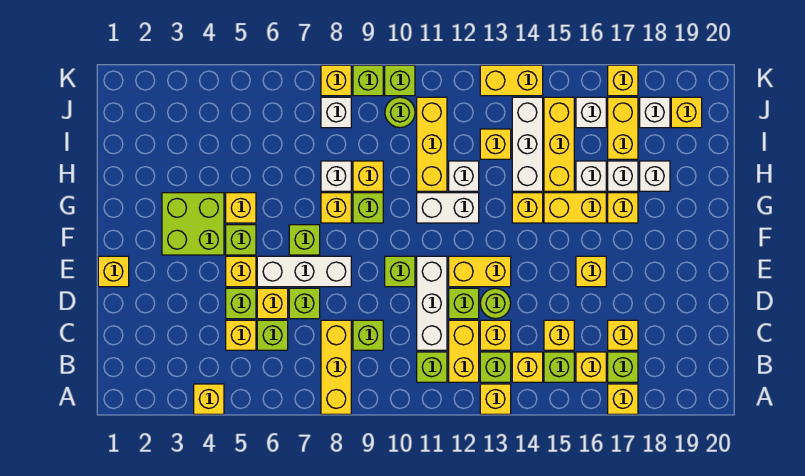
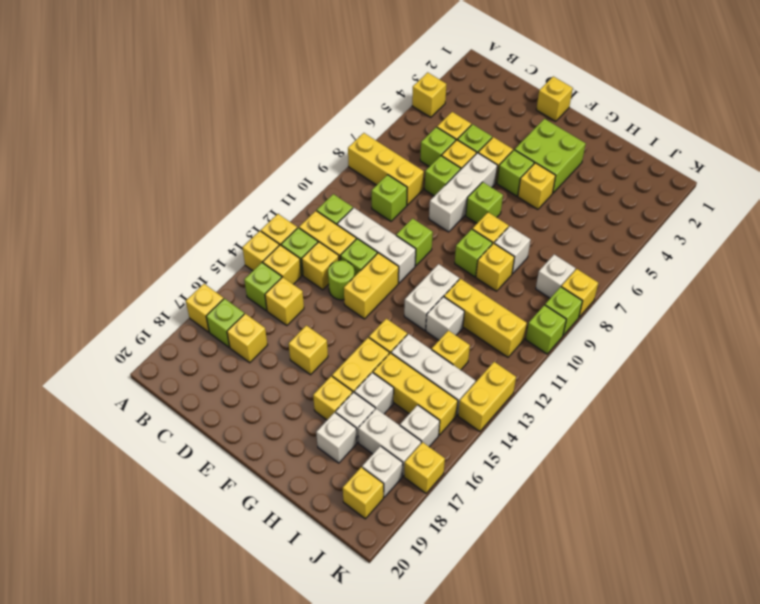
yellow 1x1 brick [576,352,606,382] -> yellow 1x1 brick moved to [243,231,279,271]
yellow 1x2 brick [608,97,638,159] -> white 1x2 brick [358,409,421,476]
lime 1x1 round brick [385,97,415,128] -> none

